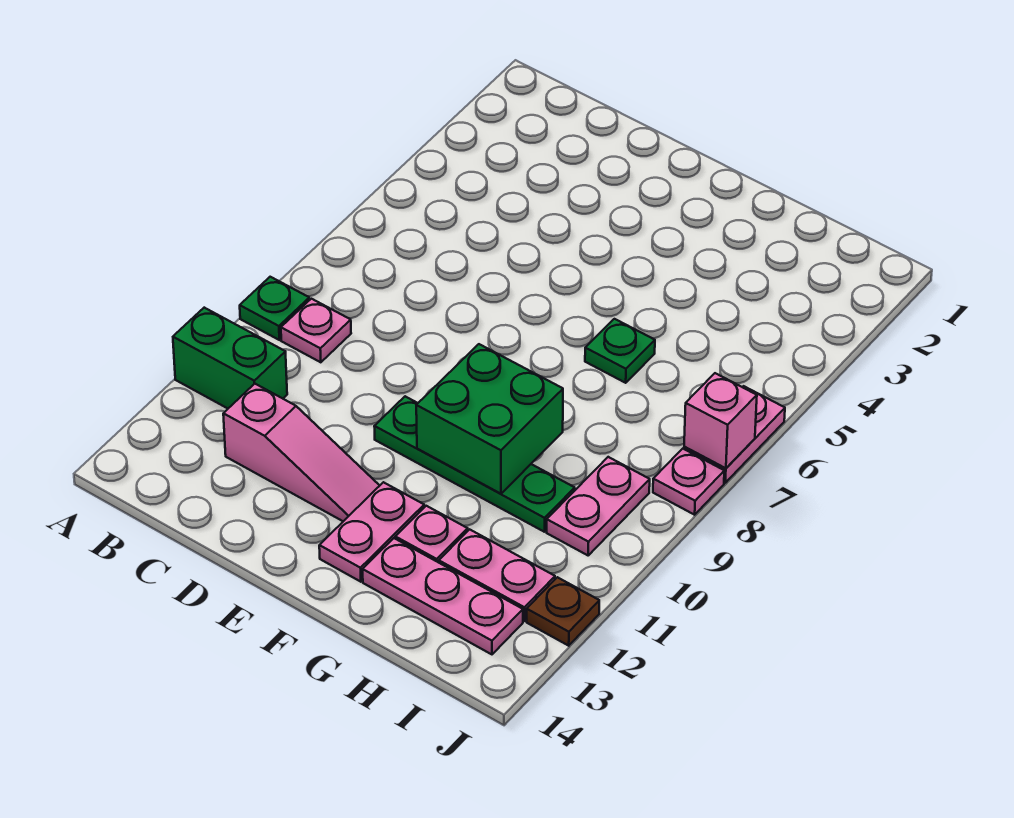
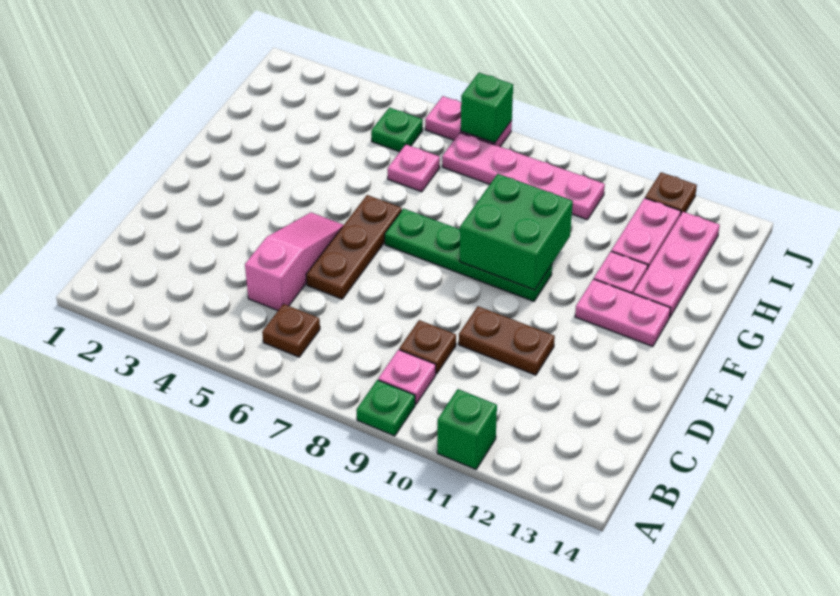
green 1x2 brick [173,308,287,408] -> green 1x1 brick [437,389,497,469]
none -> brown 1x1 plate [262,304,320,357]
none -> brown 1x1 plate [399,320,456,374]
pink 1x3 slope [223,384,380,521] -> pink 1x3 slope moved to [245,213,343,311]
none -> brown 1x3 plate [306,195,402,299]
none -> brown 1x2 plate [459,306,555,375]
green 1x4 plate [374,396,575,532] -> green 1x4 plate turned to [385,209,552,301]
green 1x1 plate [585,319,655,383] -> green 1x1 plate moved to [371,108,423,152]
pink 1x2 plate [547,457,650,555] -> pink 1x4 plate [442,133,605,220]
pink 1x1 brick [684,373,757,468] -> green 1x1 brick [461,73,513,143]
pink 1x1 plate [653,449,724,515] -> pink 1x1 plate moved to [388,145,440,192]

